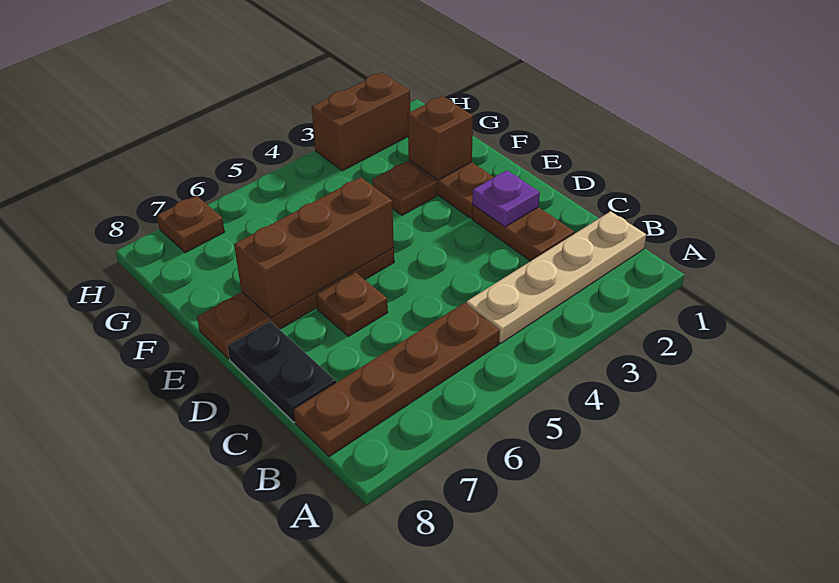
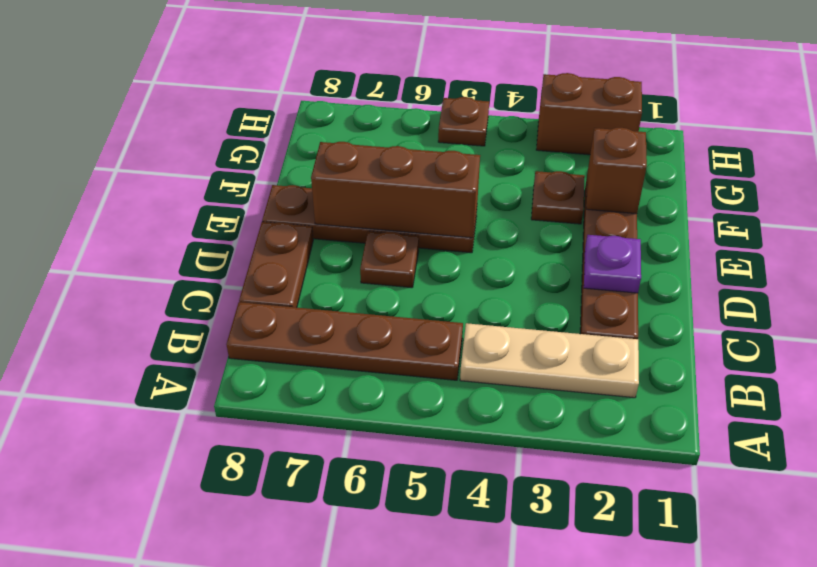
tan 1x4 plate [466,211,646,343] -> tan 1x3 plate [460,323,639,398]
black 1x2 plate [227,321,336,422] -> brown 1x2 plate [239,222,313,308]
brown 1x1 plate [157,195,225,253] -> brown 1x1 plate moved to [438,97,489,146]

